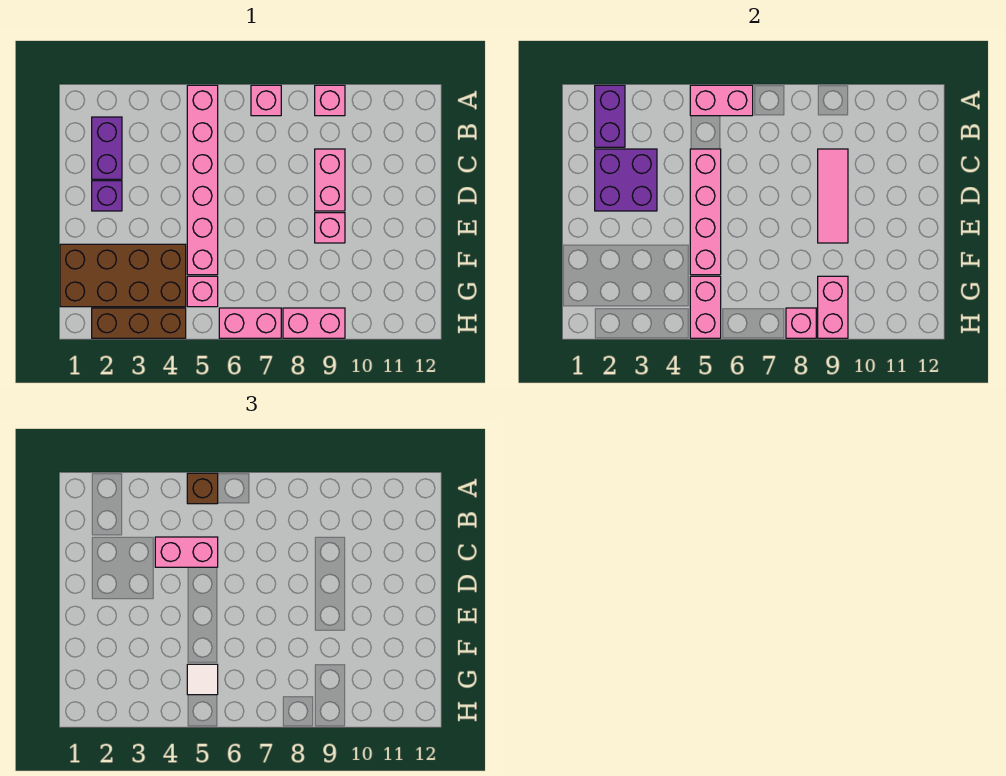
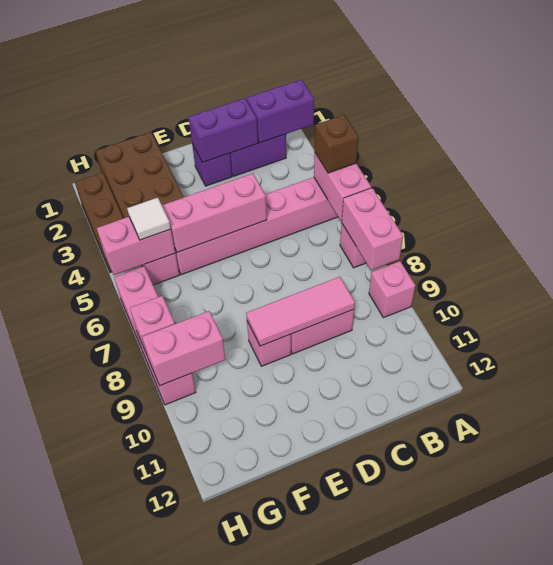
purple 2x2 brick [595,149,657,211] -> purple 1x2 brick [189,98,258,162]
pink 1x2 brick [155,537,218,567] -> pink 1x2 brick moved to [342,188,403,270]
pink 1x4 brick [690,149,721,275] -> pink 1x3 brick [162,173,267,252]

